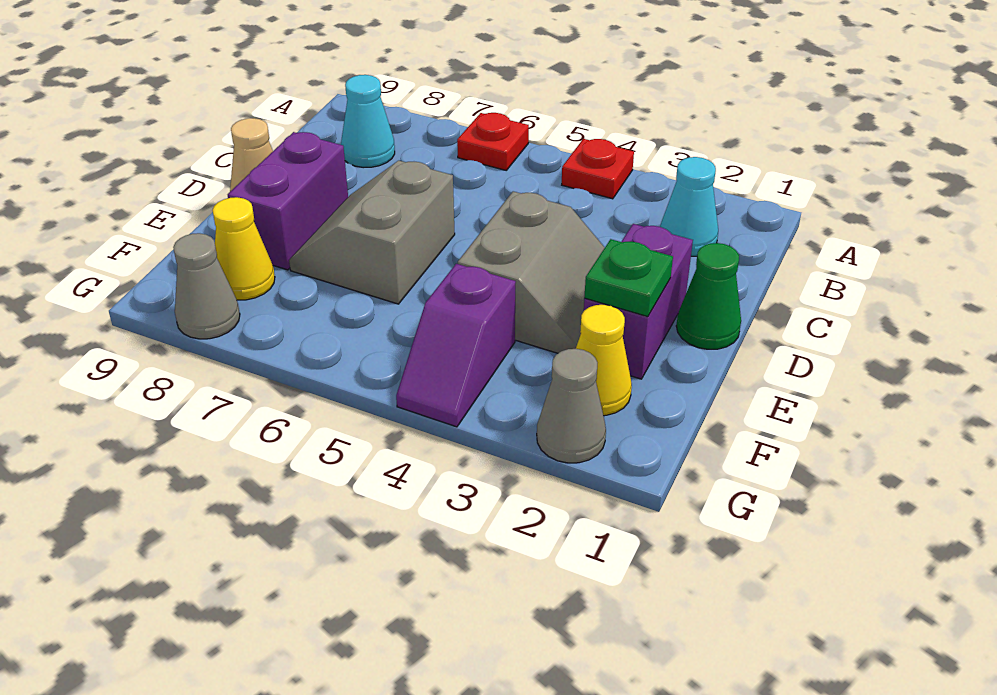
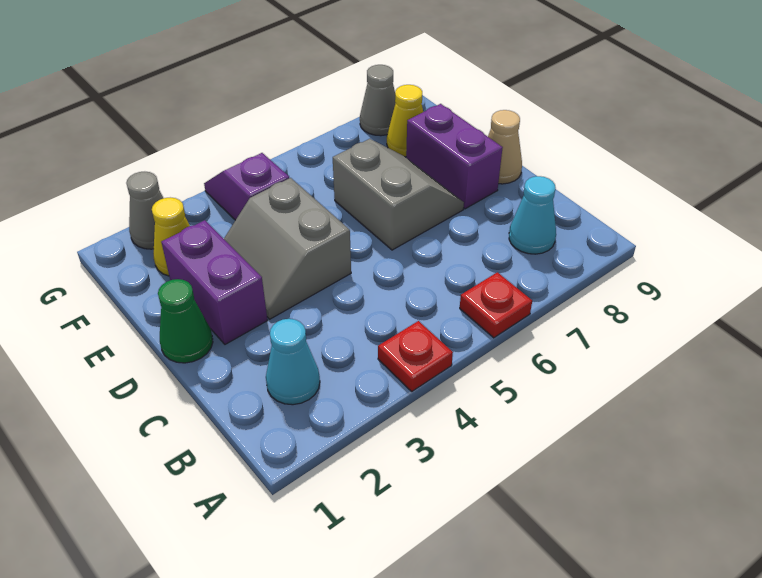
green 1x1 plate [584,239,673,317] -> none

